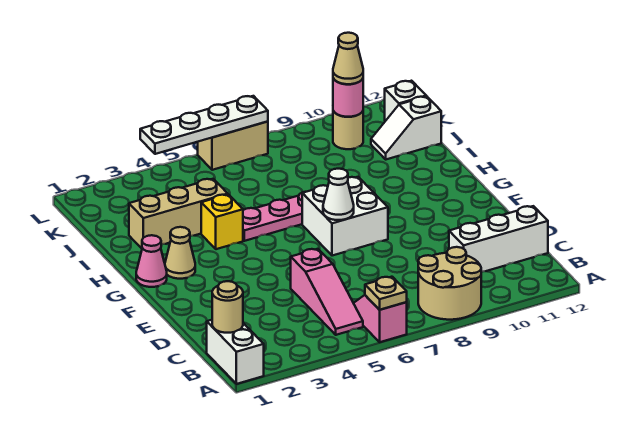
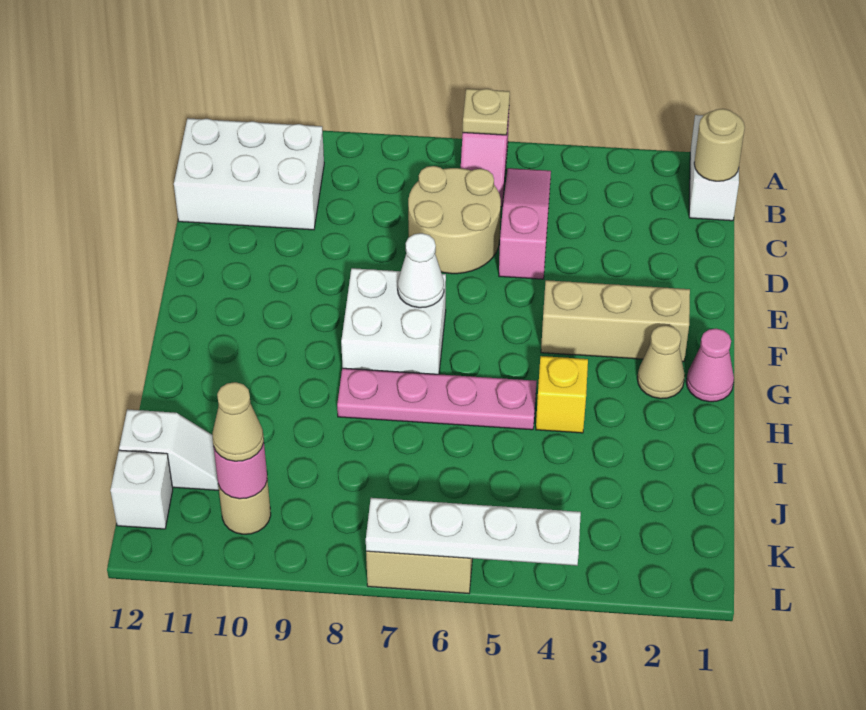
tan 2x2 round brick [418,247,481,320] -> tan 2x2 round brick moved to [408,166,501,274]
white 1x3 brick [449,206,548,272] -> white 2x3 brick [174,118,324,230]
tan 1x3 brick [129,179,228,248] -> tan 1x3 brick moved to [541,280,690,362]

